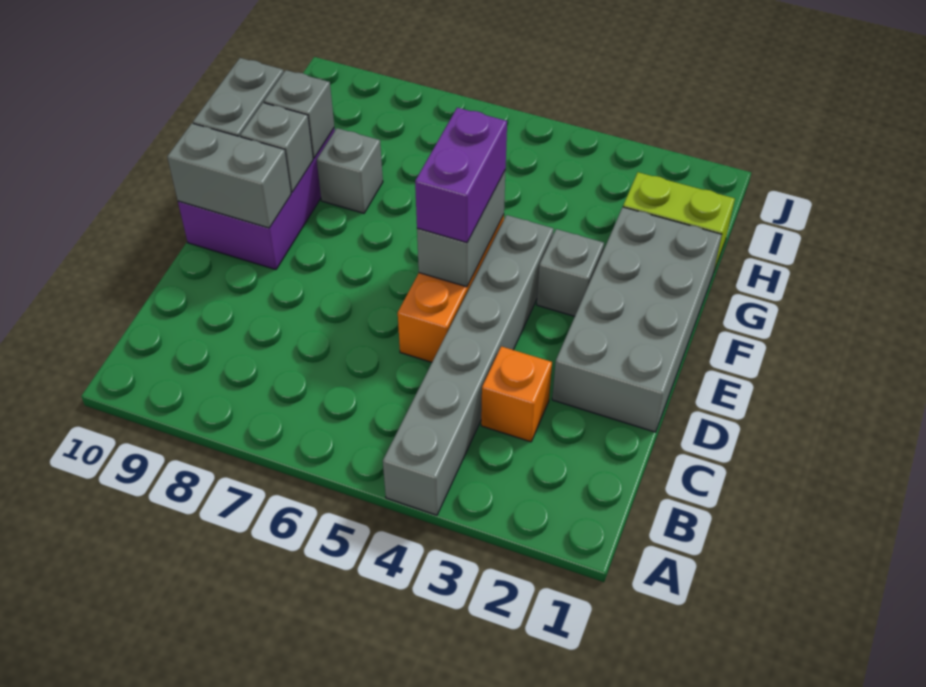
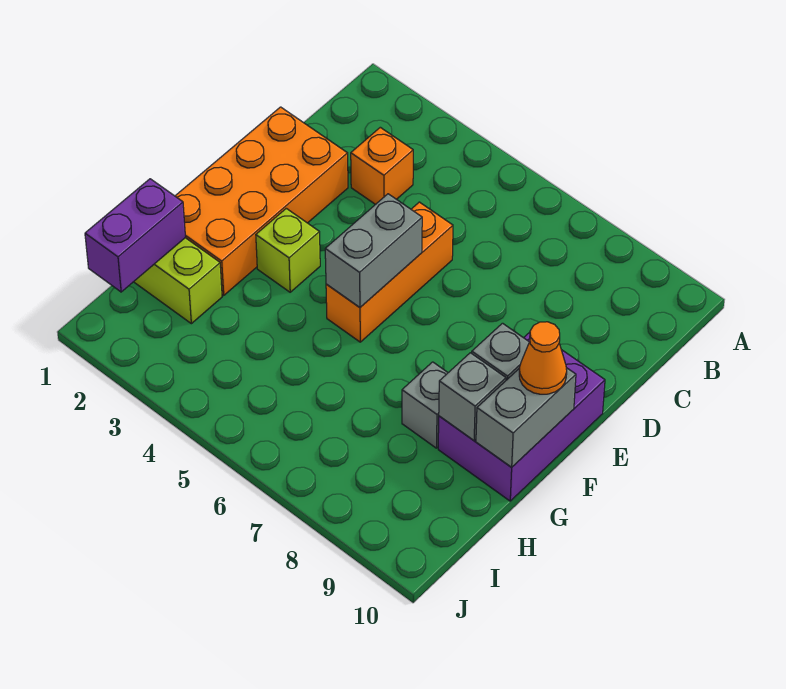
grey 1x6 brick [383,215,554,515] -> none
grey 2x4 brick [552,207,722,432] -> orange 2x4 brick [175,107,348,295]
purple 1x2 brick [415,108,507,243] -> purple 1x2 brick moved to [85,179,186,292]
grey 1x2 brick [167,123,291,228] -> none
grey 1x1 brick [537,229,604,316] -> lime 1x1 brick [256,208,320,292]
none -> orange 1x1 cone [519,322,567,394]

